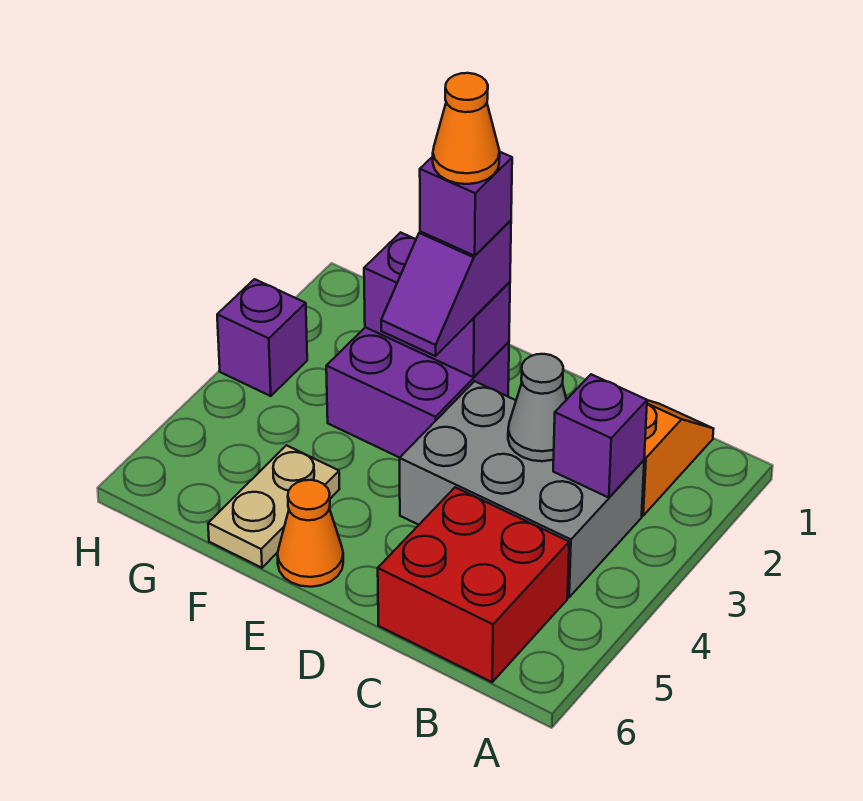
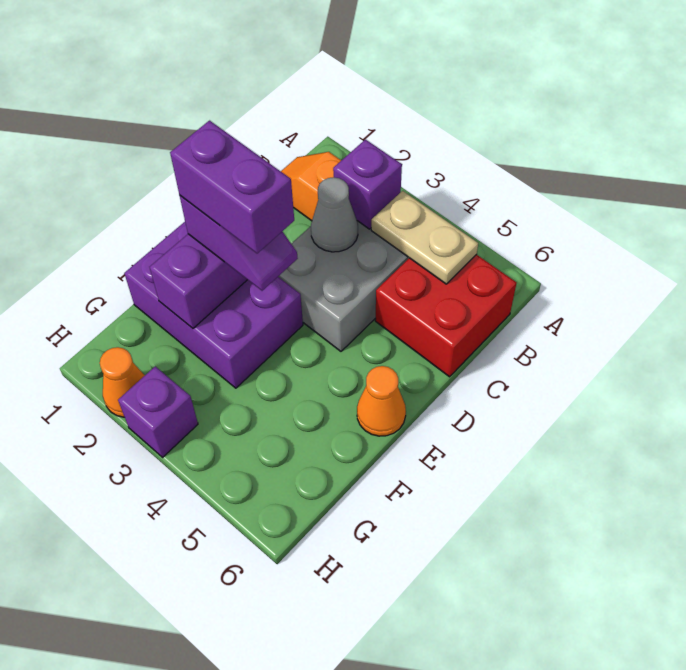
purple 2x2 brick [326,327,509,458] -> purple 2x3 brick [124,222,303,388]
purple 1x1 brick [420,152,512,256] -> purple 1x2 brick [170,121,294,253]
orange 1x1 cone [433,73,500,184] -> orange 1x1 cone moved to [100,347,145,417]
tan 1x2 plate [208,445,339,568] -> tan 1x2 plate moved to [371,191,478,284]

